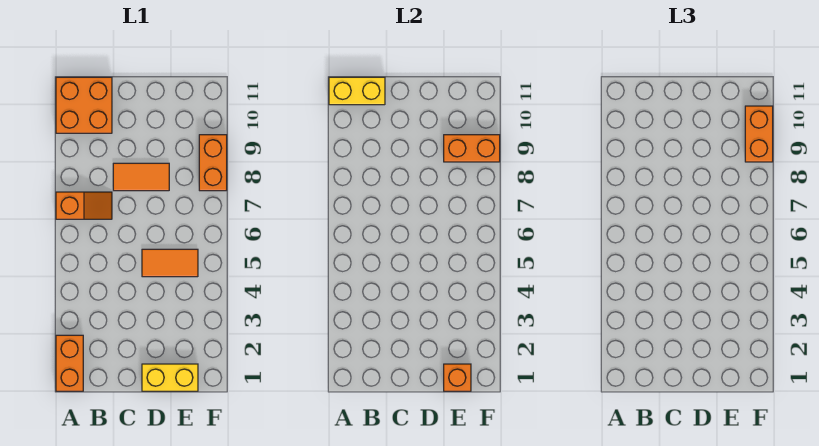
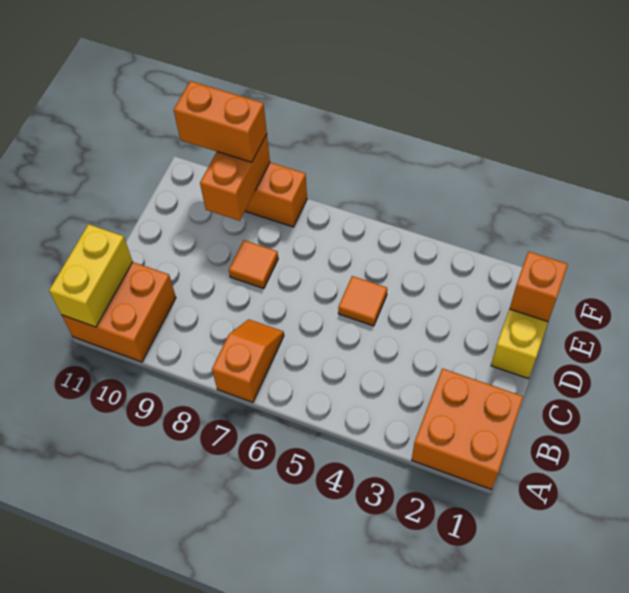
orange 1x2 brick [56,335,83,391] -> orange 2x2 brick [412,368,523,490]
orange 1x2 tile [113,163,169,191] -> orange 1x1 tile [229,240,278,289]
orange 1x2 tile [142,249,198,277] -> orange 1x1 tile [338,276,387,326]

